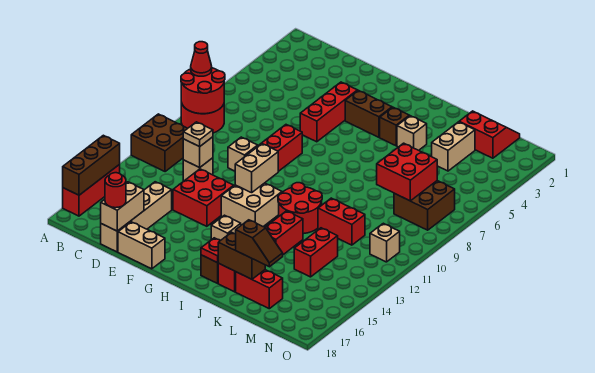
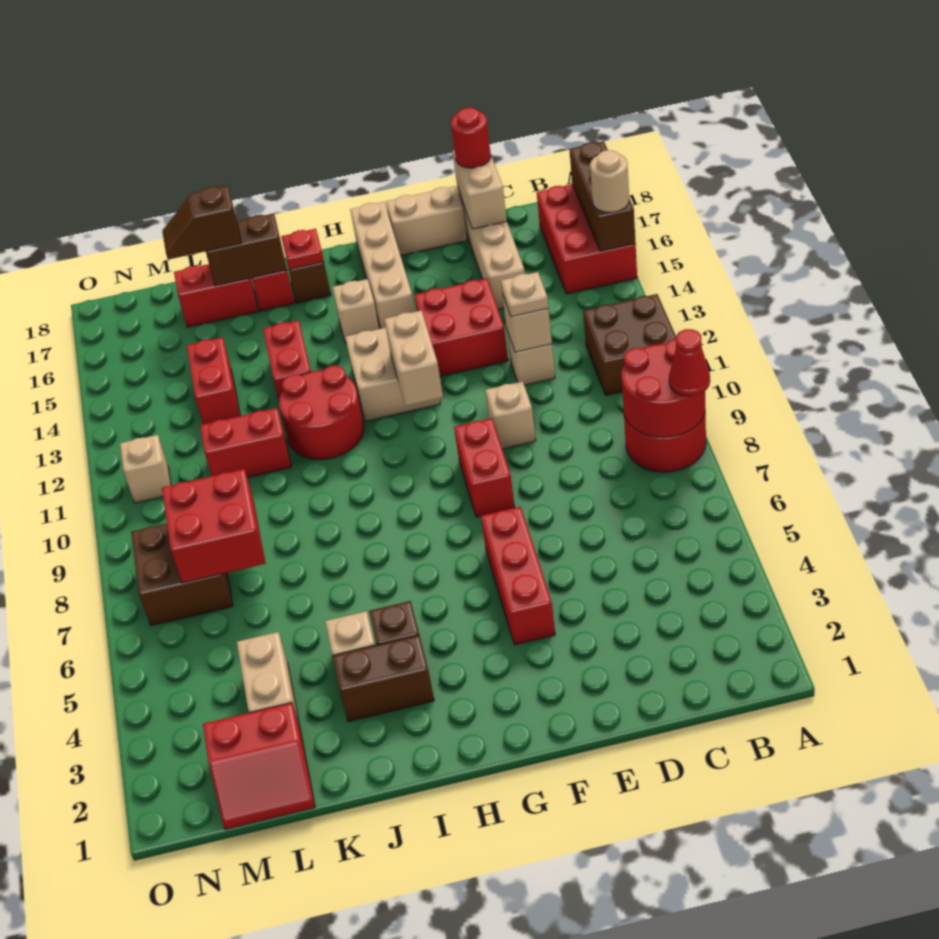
red 1x3 brick [63,164,120,216] -> red 2x3 brick [537,184,637,294]
none -> tan 1x1 round brick [590,150,629,212]
brown 1x2 brick [345,90,392,137] -> brown 1x2 brick moved to [332,635,434,722]
none -> tan 1x4 brick [350,202,415,329]

